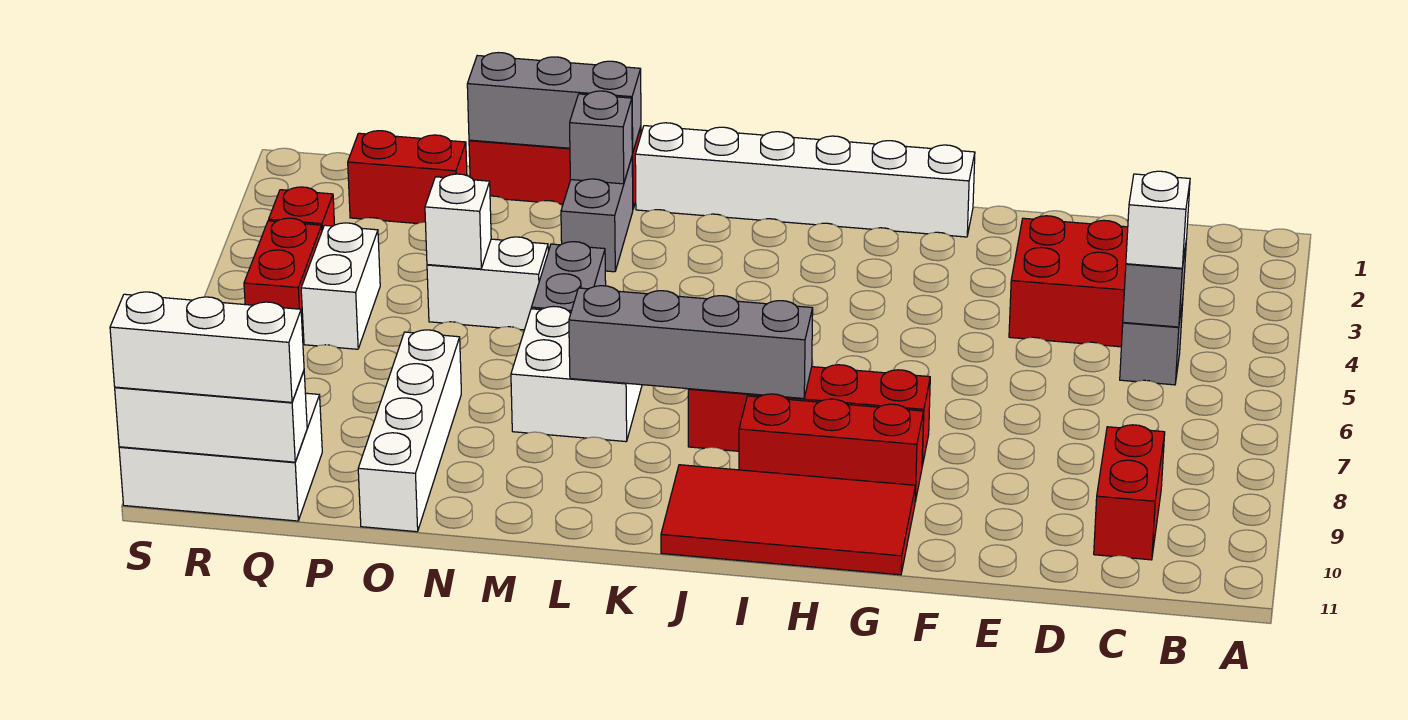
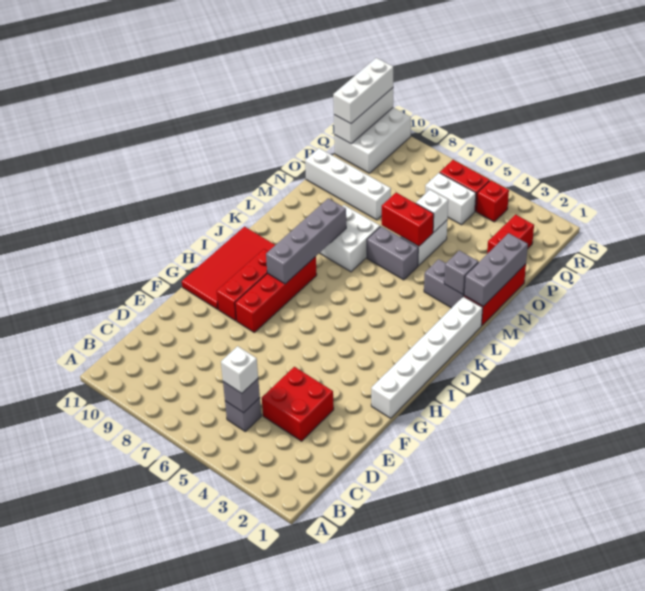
red 1x2 brick [1094,425,1165,560] -> red 1x2 brick moved to [382,193,434,246]

